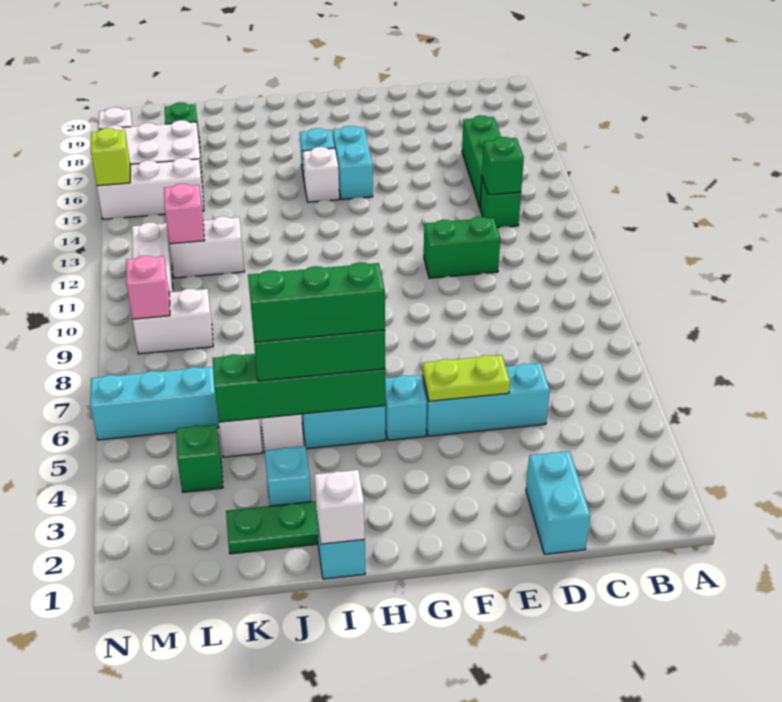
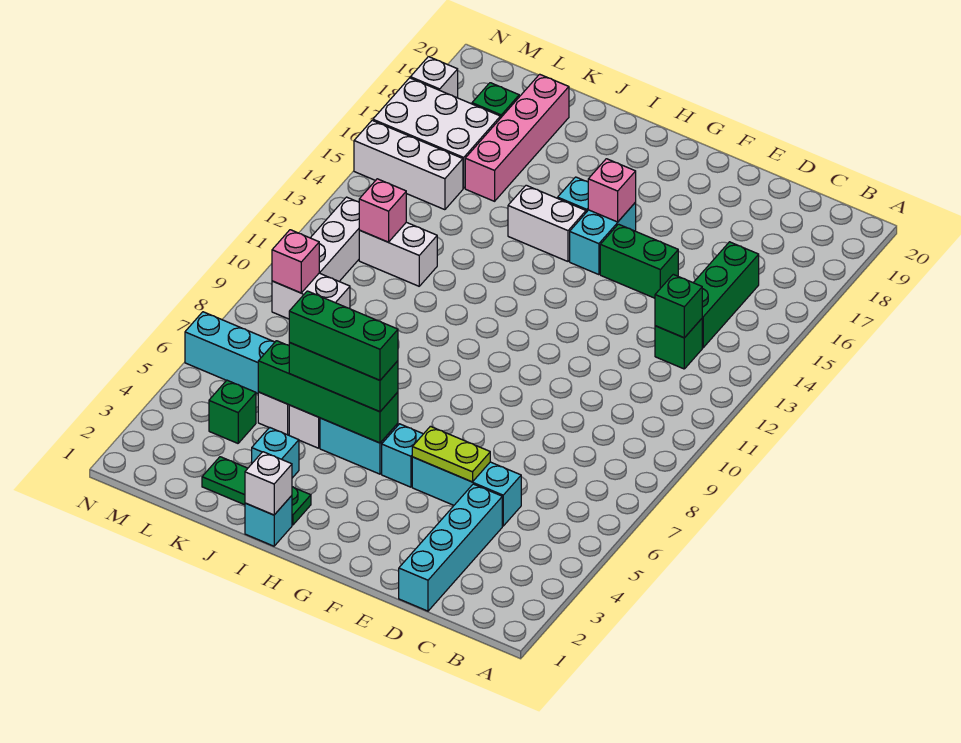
cyan 1x2 brick [526,451,591,554] -> cyan 1x4 brick [399,484,502,611]
green 1x2 brick [424,217,500,278] -> green 1x2 brick moved to [600,224,678,298]
none -> pink 1x1 brick [588,159,636,222]
white 1x1 brick [303,147,339,202] -> white 1x2 brick [508,185,586,261]
none -> pink 1x4 brick [465,74,569,201]
lime 1x1 brick [91,128,130,186] -> none

